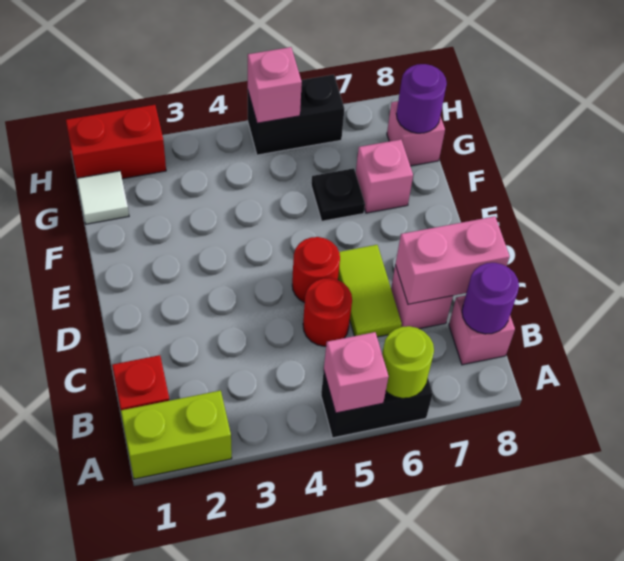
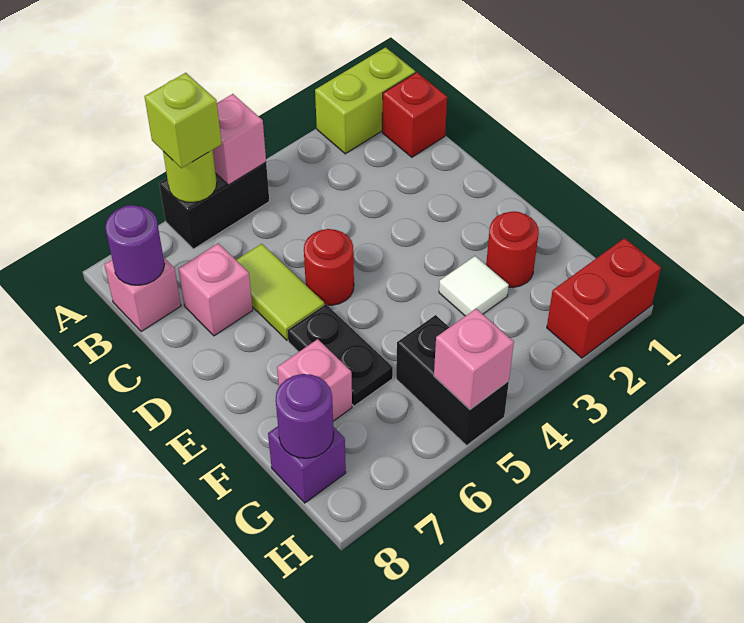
none -> lime 1x1 brick [145,73,222,168]
red 1x1 round brick [303,278,352,346] -> red 1x1 round brick moved to [486,211,539,288]
pink 1x2 brick [395,216,510,304] -> none
black 1x1 plate [311,168,365,221] -> black 1x2 plate [288,304,393,406]
white 1x1 tile [77,171,129,224] -> white 1x1 tile moved to [439,256,509,316]
pink 1x1 brick [387,101,445,166] -> purple 1x1 brick [268,426,346,503]
black 1x2 brick [248,75,344,155] -> black 1x2 brick turned to [396,315,509,445]

